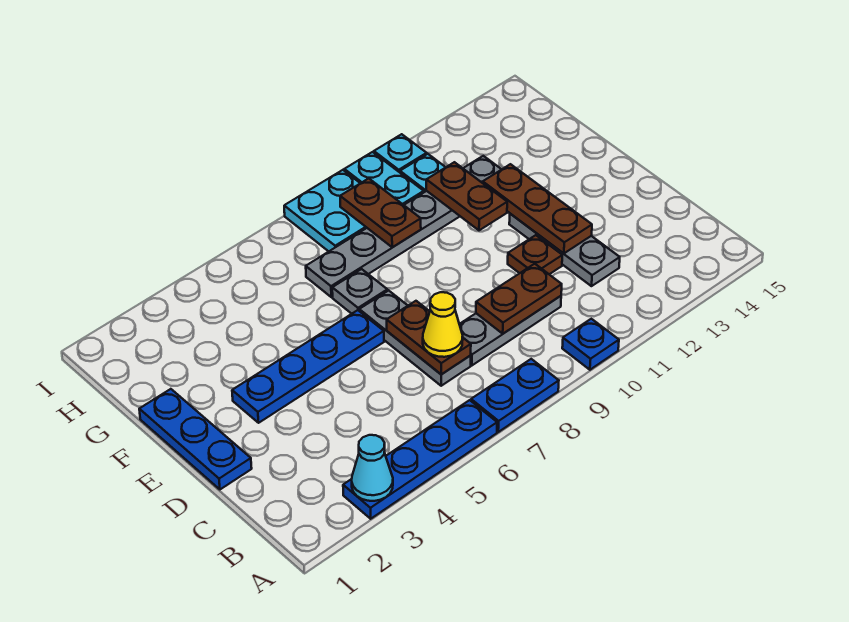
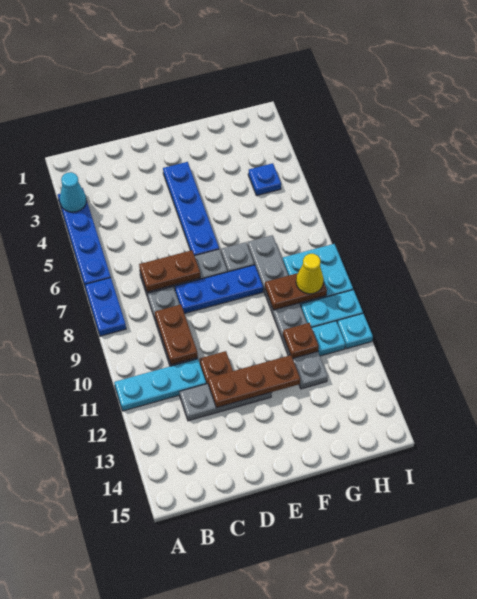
blue 1x1 plate [562,319,619,370] -> blue 1x1 plate moved to [248,163,281,196]
none -> cyan 1x3 plate [114,359,206,411]
yellow 1x1 cone [423,292,463,357] -> yellow 1x1 cone moved to [296,254,324,294]
blue 1x3 plate [139,389,252,489] -> blue 1x3 plate moved to [175,265,263,314]
brown 1x2 plate [426,162,507,230] -> brown 1x1 plate [283,323,319,358]

